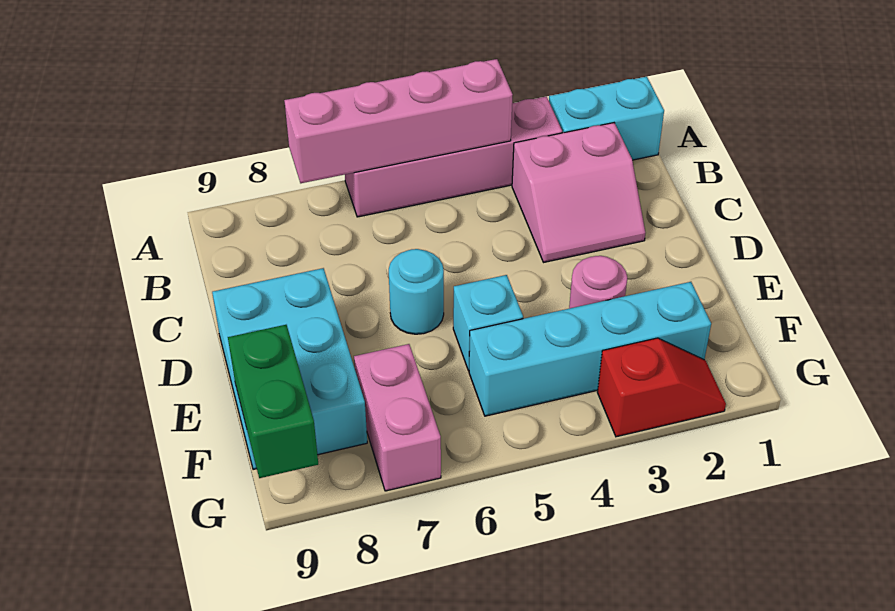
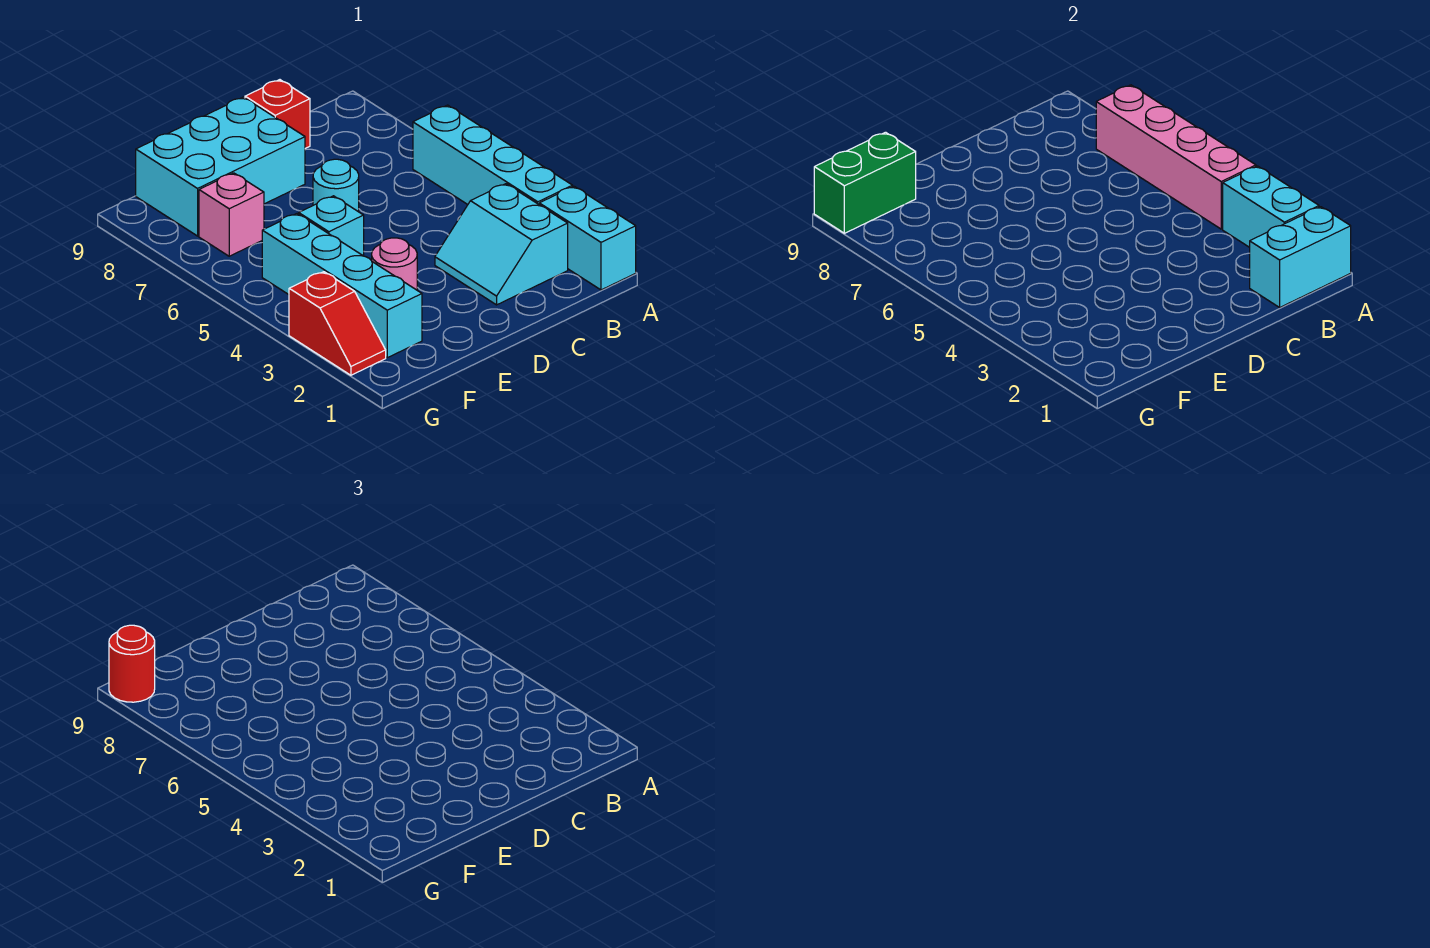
none -> cyan 1x2 brick [1250,207,1351,307]
none -> cyan 1x2 brick [1223,166,1319,247]
pink 1x4 brick [345,96,562,217] -> cyan 1x4 brick [413,105,573,204]
pink 2x2 slope [512,123,645,262] -> cyan 2x2 slope [435,184,568,305]
none -> red 1x1 brick [245,80,310,148]
pink 1x2 brick [354,344,441,491] -> pink 1x1 brick [199,173,264,256]
none -> red 1x1 round brick [109,625,155,702]

